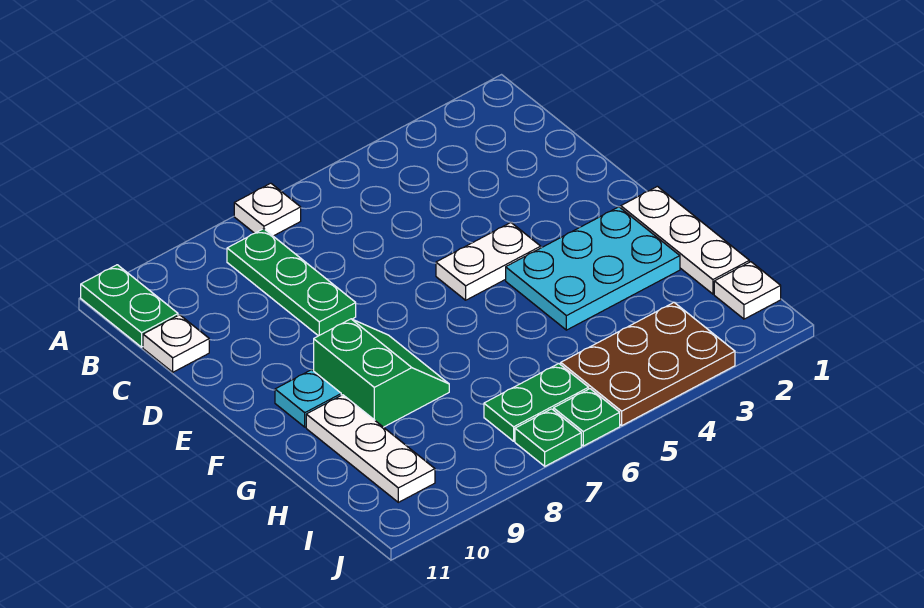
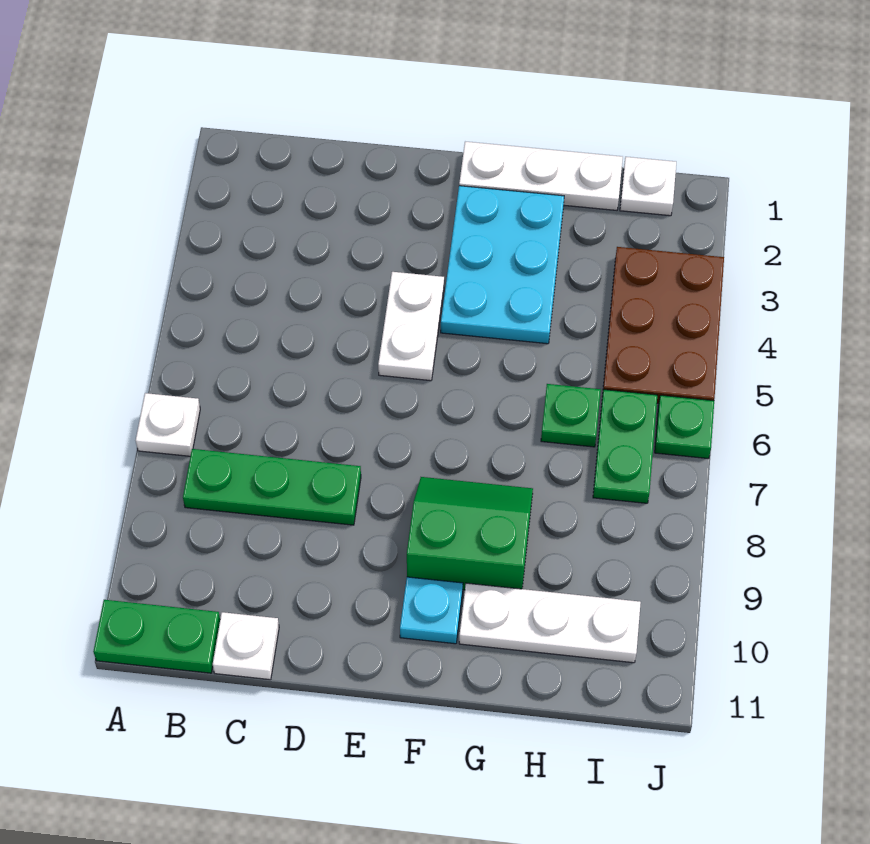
green 1x1 plate [515,409,581,466] -> green 1x1 plate moved to [541,384,601,447]

